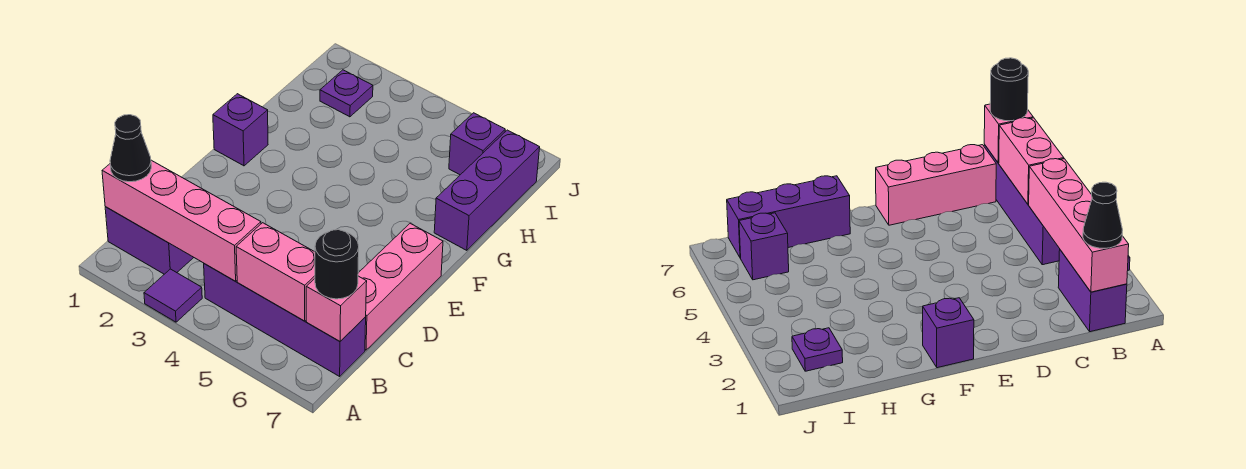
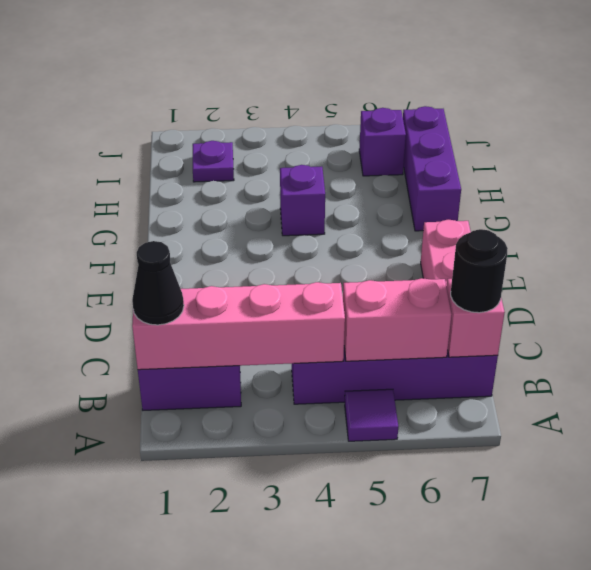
purple 1x1 tile [144,269,202,322] -> purple 1x1 tile moved to [345,389,398,441]
purple 1x1 brick [213,94,268,166] -> purple 1x1 brick moved to [280,165,325,236]

